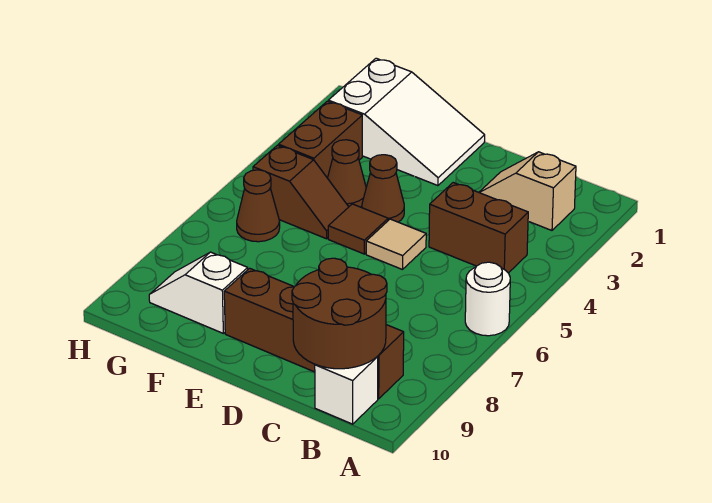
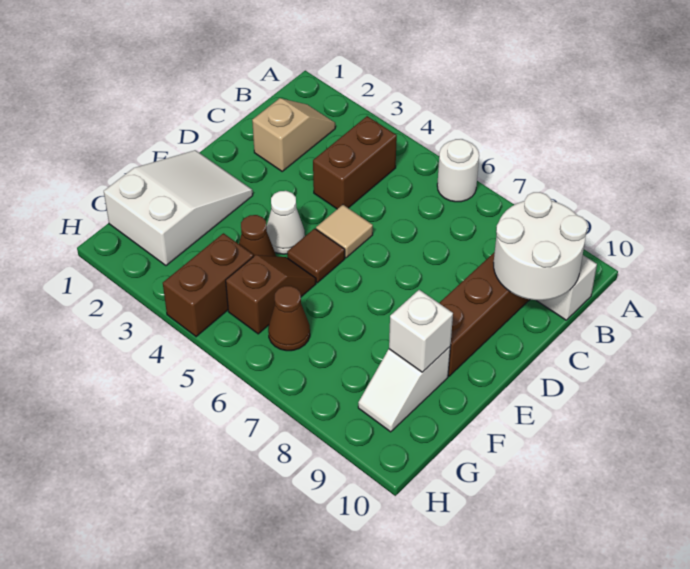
tan 1x2 slope [479,152,576,230] -> tan 1x2 slope turned to [252,98,335,171]
brown 2x2 round brick [292,258,387,369] -> white 2x2 round brick [494,192,588,300]
brown 1x1 cone [362,155,404,222] -> white 1x1 cone [267,191,305,254]
none -> white 1x1 brick [389,290,453,372]
brown 1x2 brick [278,101,362,178] -> brown 1x2 brick turned to [163,233,253,337]

